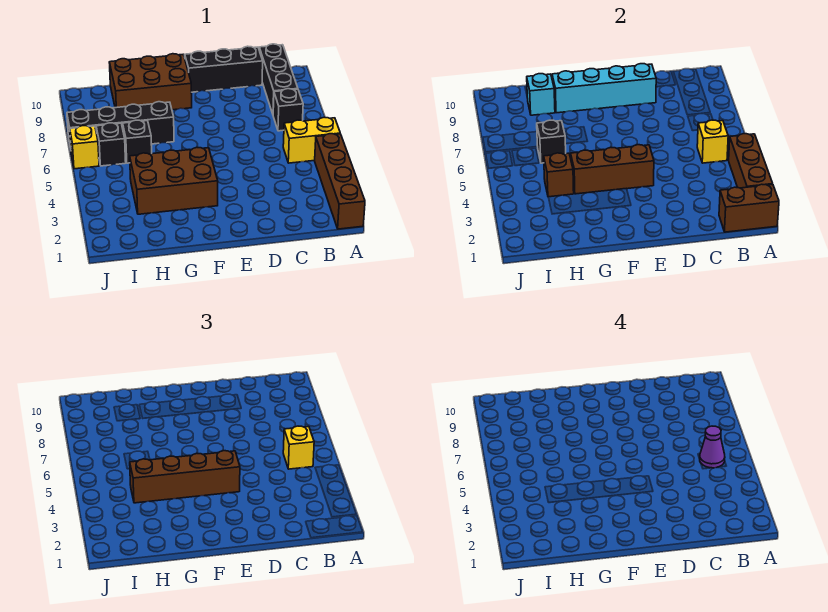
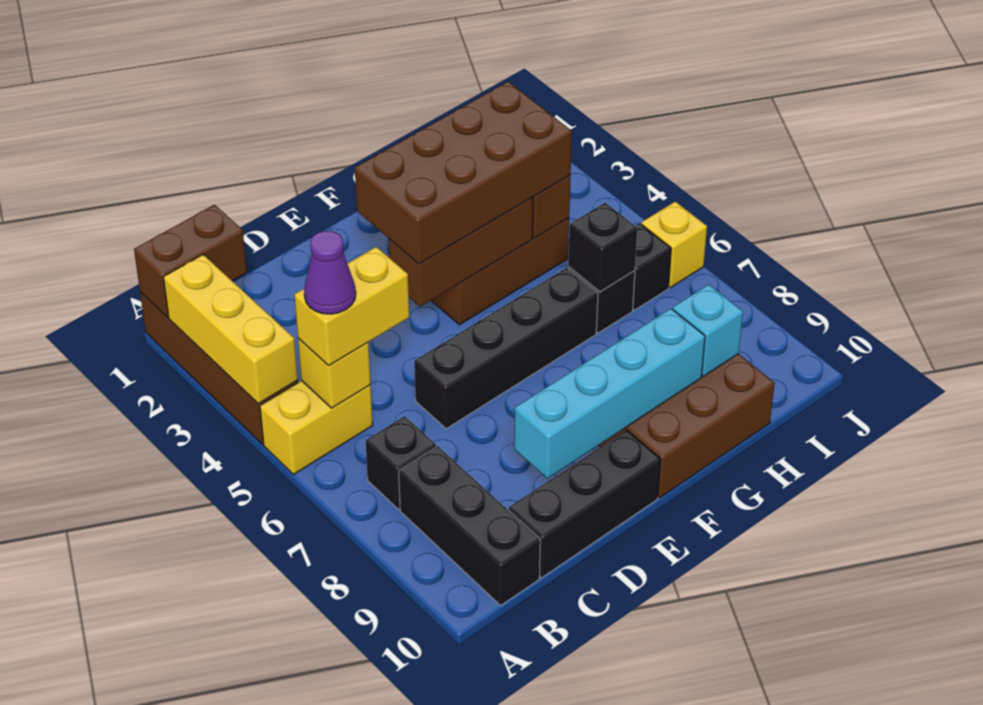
brown 1x3 brick [729,134,773,188] -> yellow 1x3 brick [163,255,298,403]
yellow 1x1 brick [283,426,314,469] -> yellow 1x2 brick [294,247,409,365]
brown 1x4 brick [130,451,240,503] -> brown 2x4 brick [355,82,572,264]
black 1x4 brick [67,102,174,149] -> black 1x4 brick moved to [414,268,598,429]

